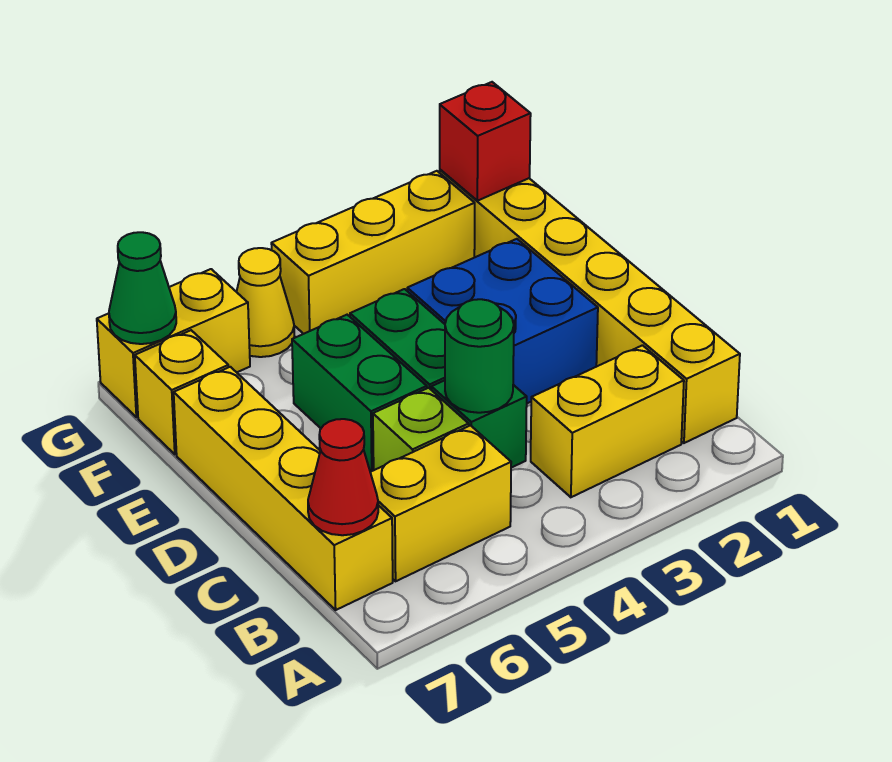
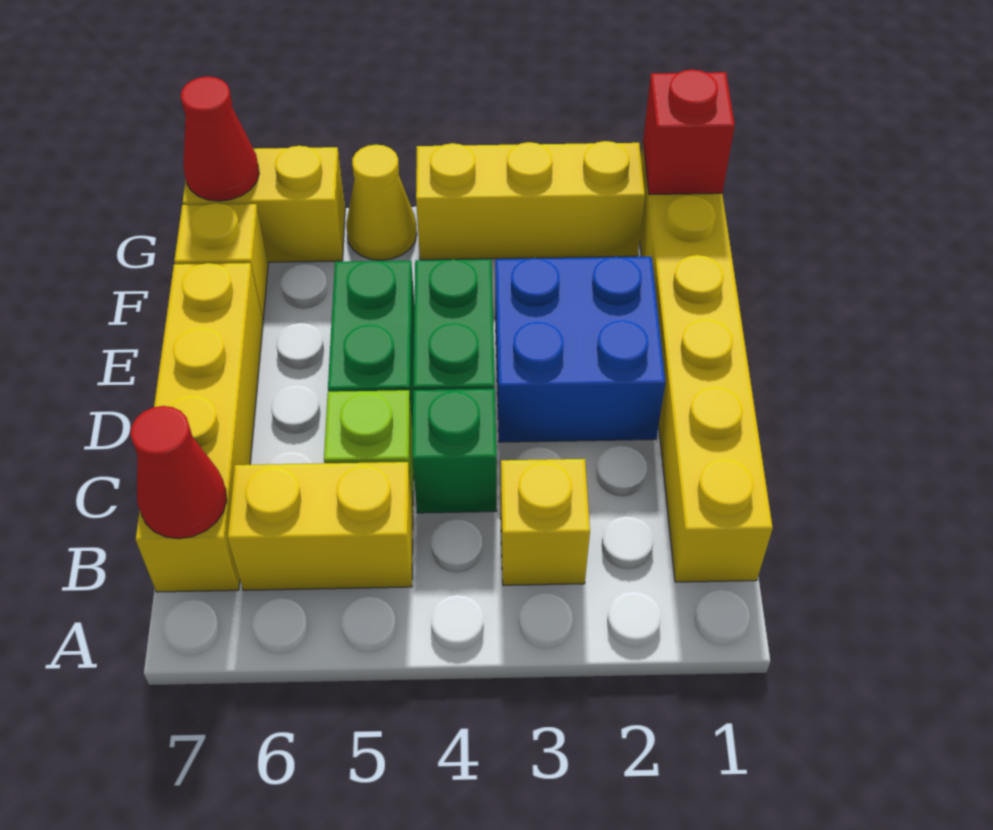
yellow 1x2 brick [531,345,684,497] -> yellow 1x1 brick [501,459,590,585]
green 1x1 round brick [445,299,514,413] -> none
green 1x1 cone [109,232,176,344] -> red 1x1 cone [181,77,259,201]

